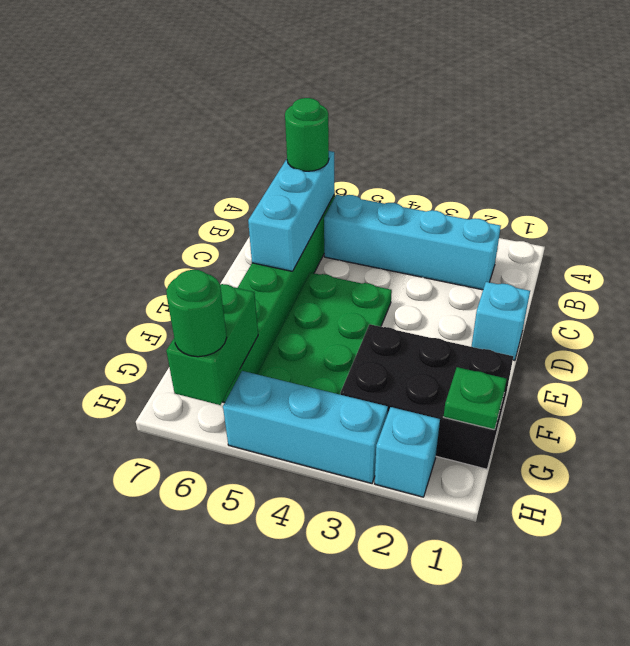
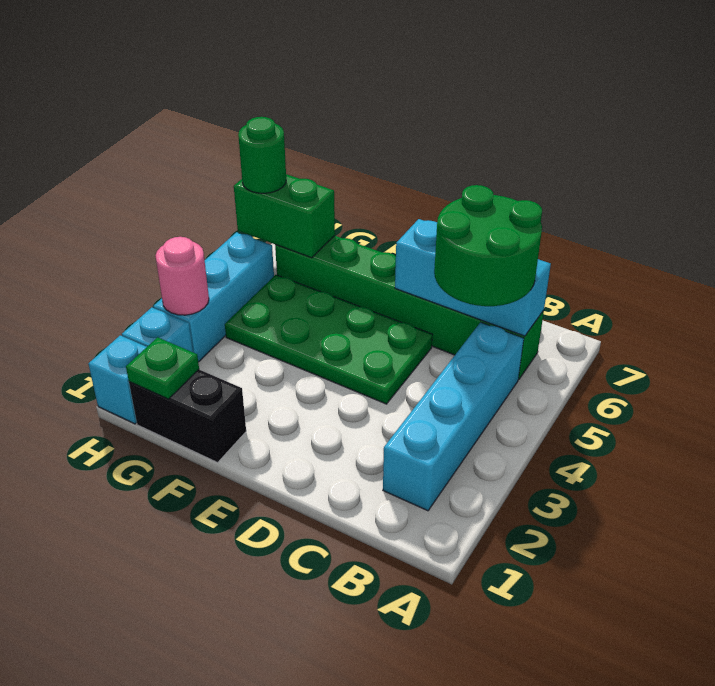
green 1x1 round brick [285,98,329,171] -> green 2x2 round brick [434,185,542,306]
cyan 1x1 brick [471,282,530,360] -> cyan 1x1 brick moved to [89,335,146,424]
black 2x3 brick [340,324,513,469] -> black 1x2 brick [129,370,246,463]
none -> pink 1x1 round brick [155,237,209,315]

